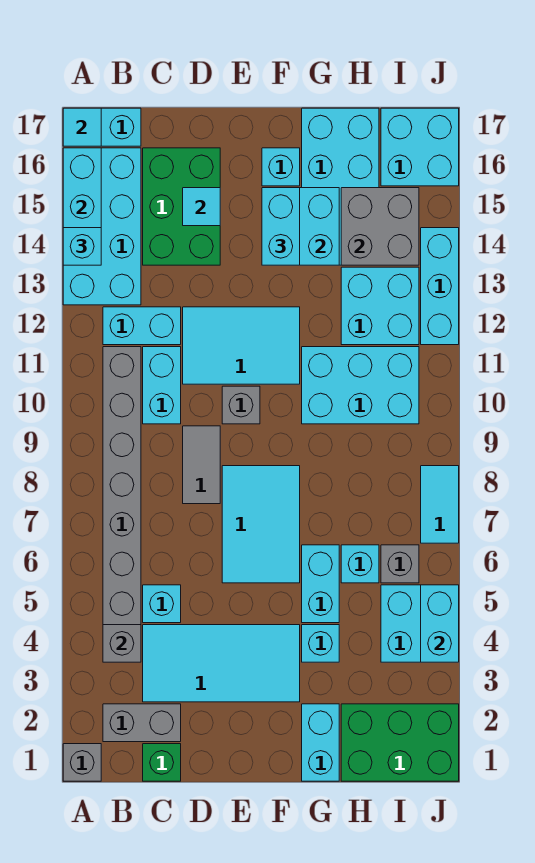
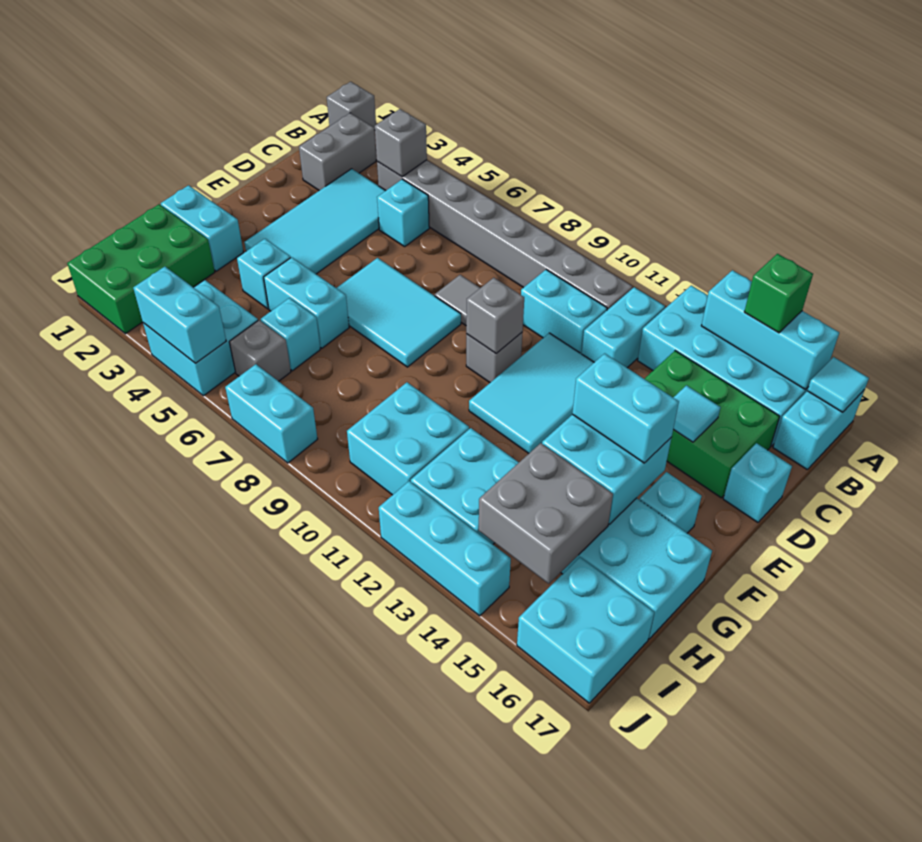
cyan 1x1 brick [63,228,101,265] -> cyan 1x1 brick moved to [723,443,792,522]
green 1x1 brick [143,744,181,781] -> green 1x1 brick moved to [744,254,813,333]
none -> grey 1x1 brick [466,278,524,353]
cyan 2x3 brick [302,347,419,424] -> cyan 2x2 brick [347,382,469,495]
cyan 1x2 tile [421,466,459,543] -> cyan 1x2 brick [225,364,318,463]

